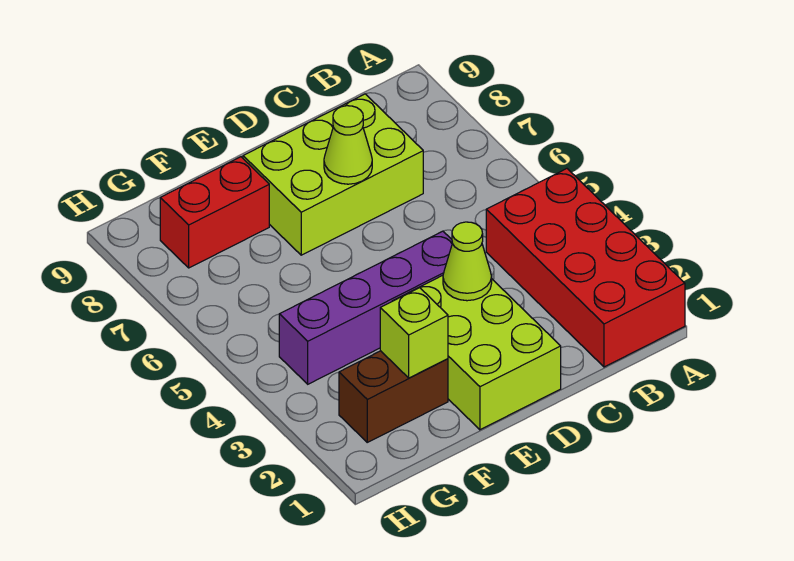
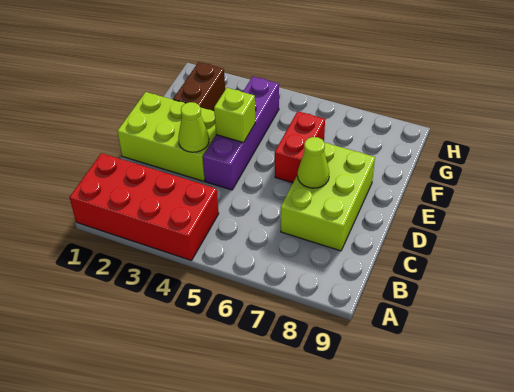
lime 1x1 brick [380,288,448,378] -> lime 1x1 brick moved to [214,88,255,143]
red 1x2 brick [160,157,269,268] -> red 1x2 brick moved to [275,111,325,183]

